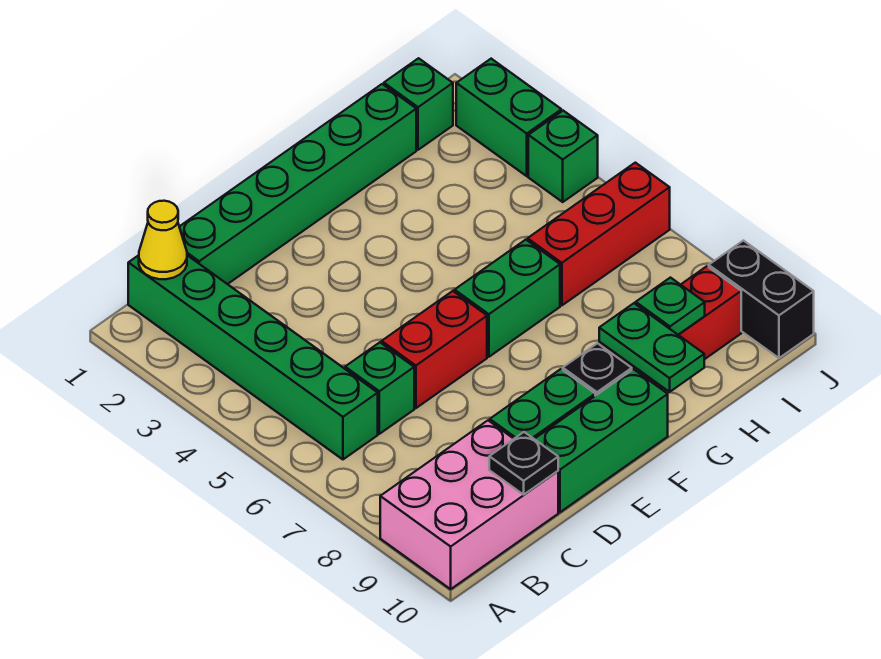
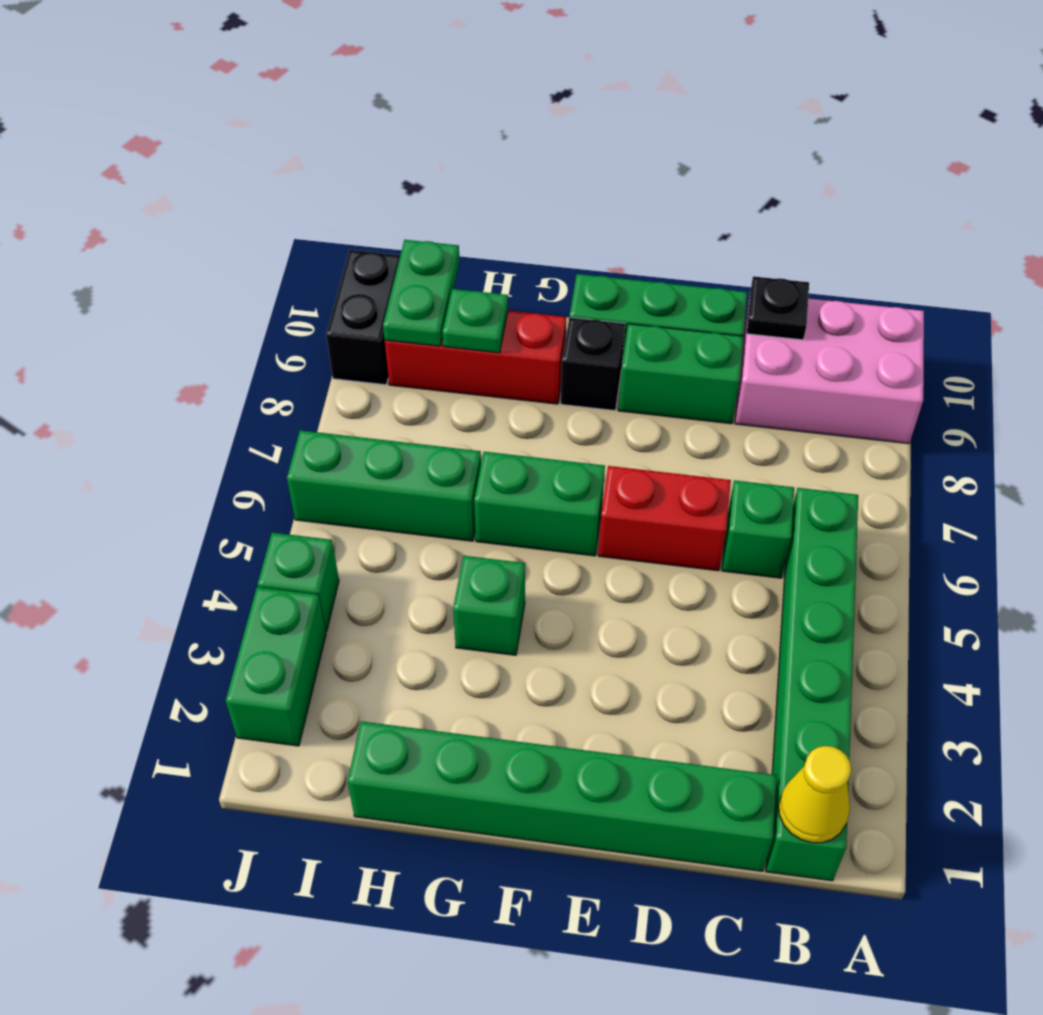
green 1x2 plate [599,303,704,392] -> green 1x2 plate moved to [383,240,460,346]
red 1x3 brick [528,163,670,305] -> green 1x3 brick [287,430,481,541]
green 1x1 brick [384,58,453,150] -> green 1x1 brick moved to [453,556,525,655]

